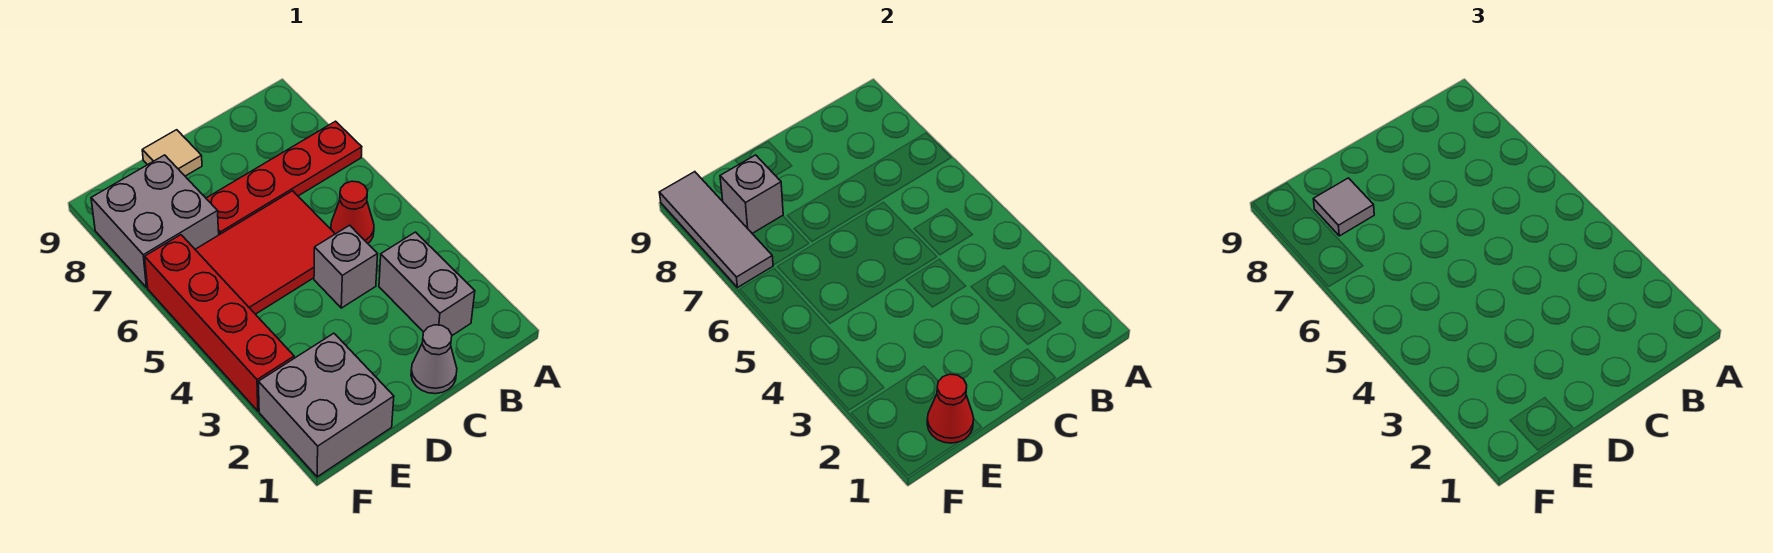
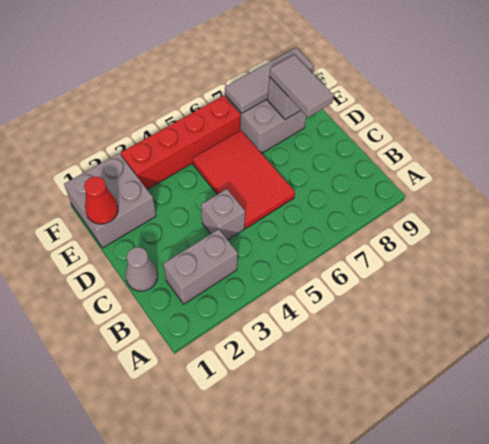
red 1x4 plate [206,121,362,235] -> none
red 1x1 cone [331,181,374,243] -> none
tan 1x1 tile [142,130,202,176] -> none
grey 1x1 tile [1313,178,1374,236] -> grey 1x2 tile [269,55,334,117]

